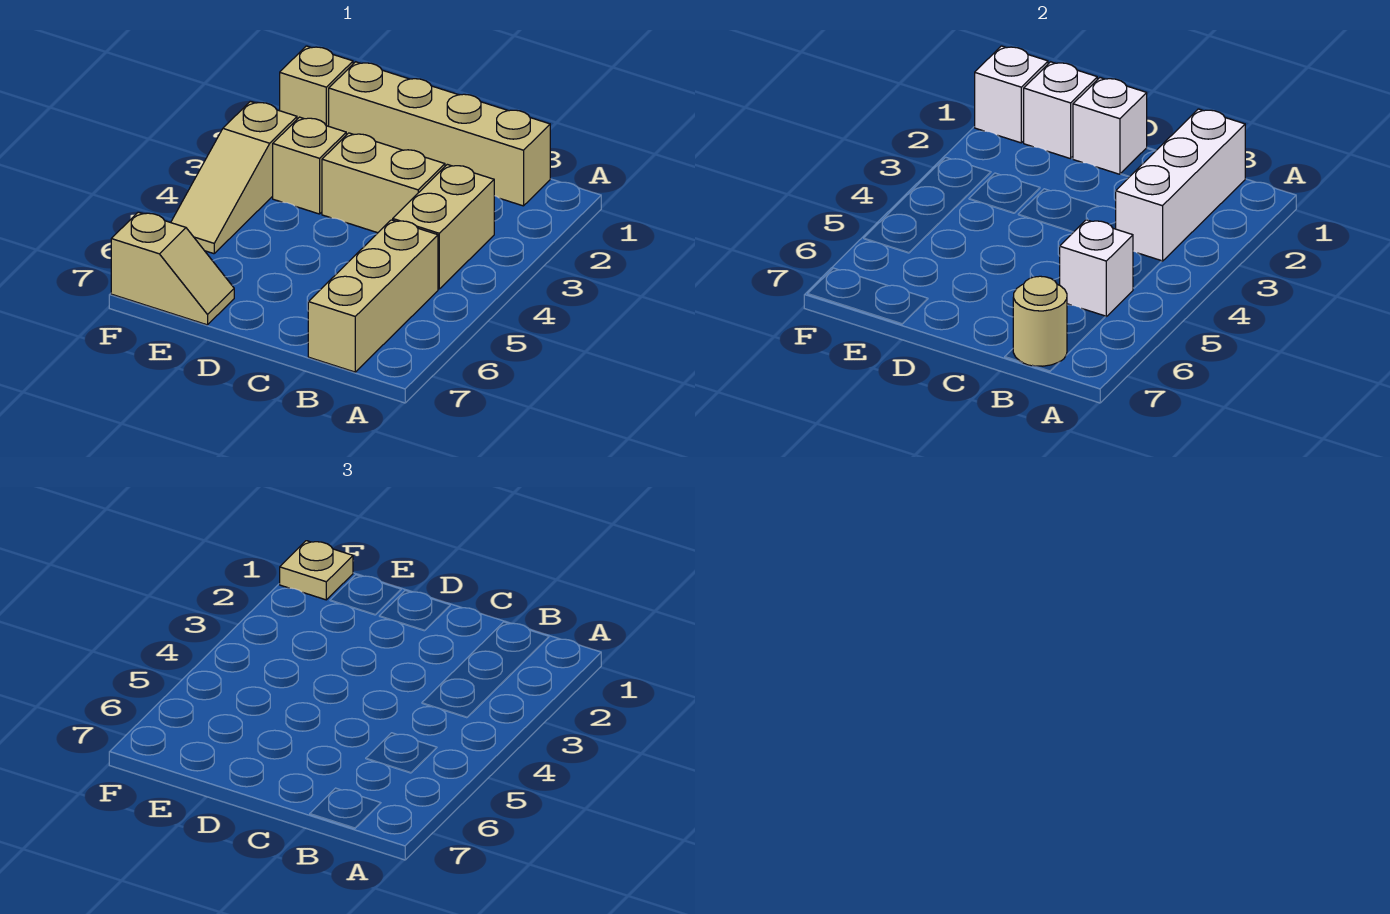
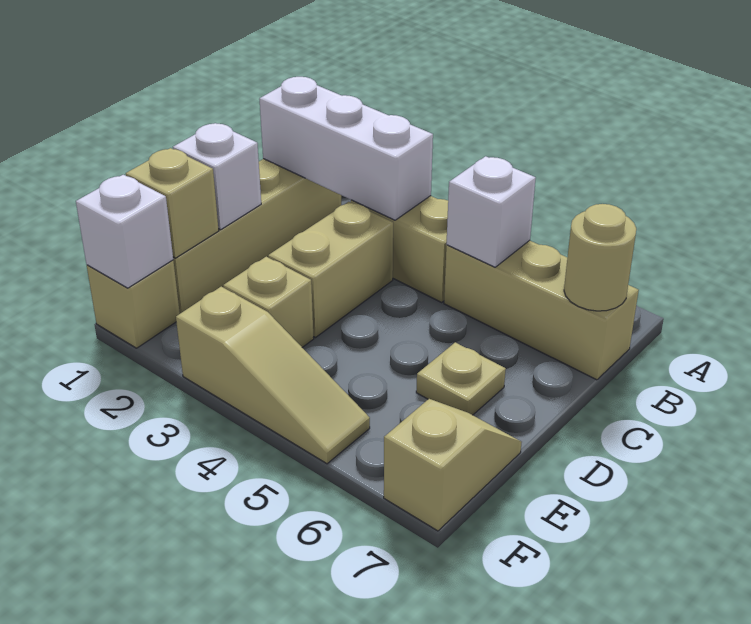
white 1x1 brick [1024,62,1097,159] -> tan 1x1 brick [126,148,219,258]
tan 1x1 plate [280,541,353,600] -> tan 1x1 plate moved to [416,342,506,415]

